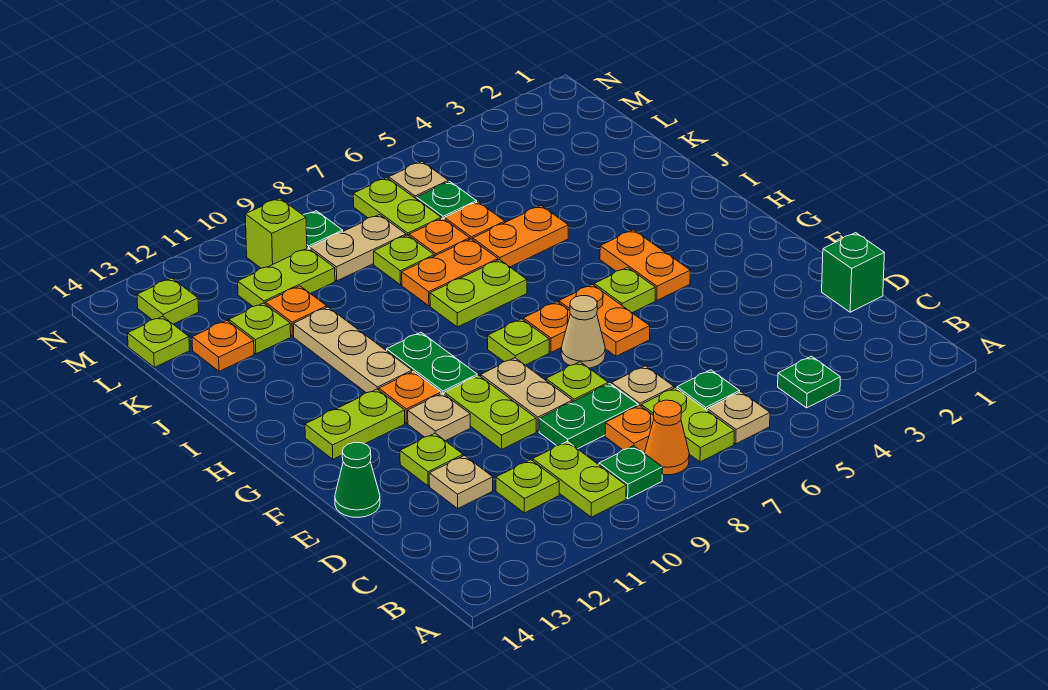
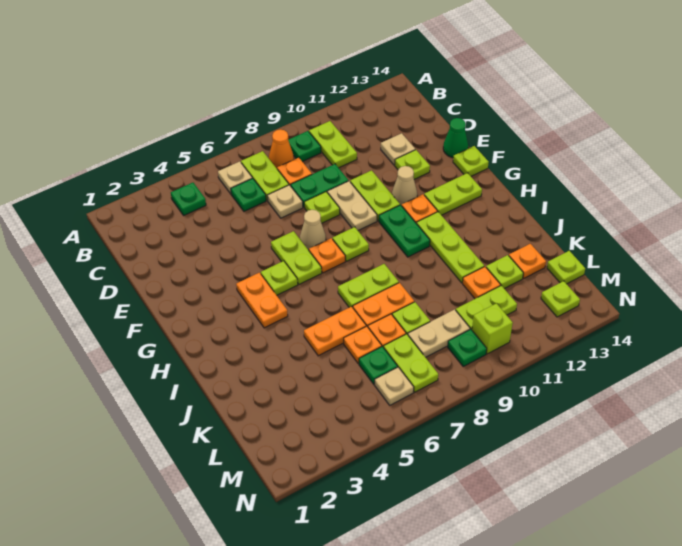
lime 1x1 plate [496,460,559,513] -> lime 1x1 plate moved to [453,146,489,176]
green 1x1 brick [822,233,884,312] -> none
orange 1x2 plate [559,284,650,356] -> lime 1x2 plate [271,231,322,284]
tan 1x1 plate [408,393,470,441] -> tan 1x1 cone [392,166,417,206]
tan 1x3 plate [293,307,412,393] -> lime 1x3 plate [417,212,484,283]

